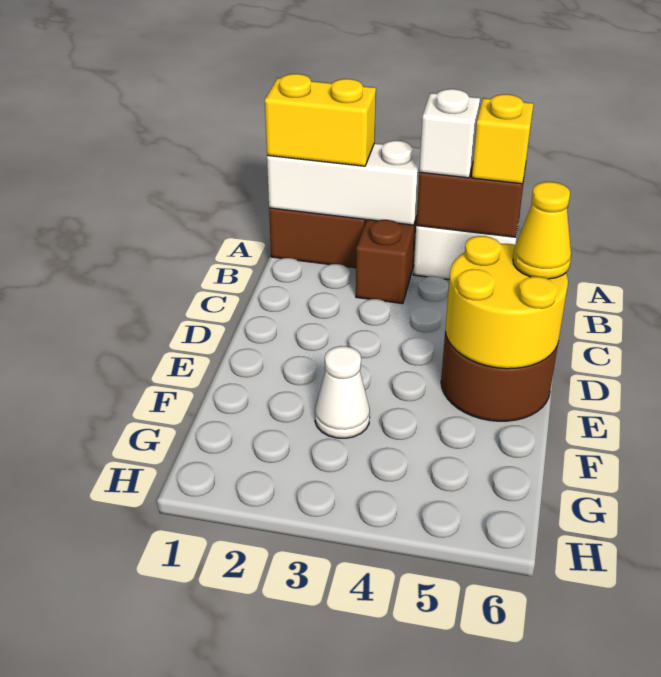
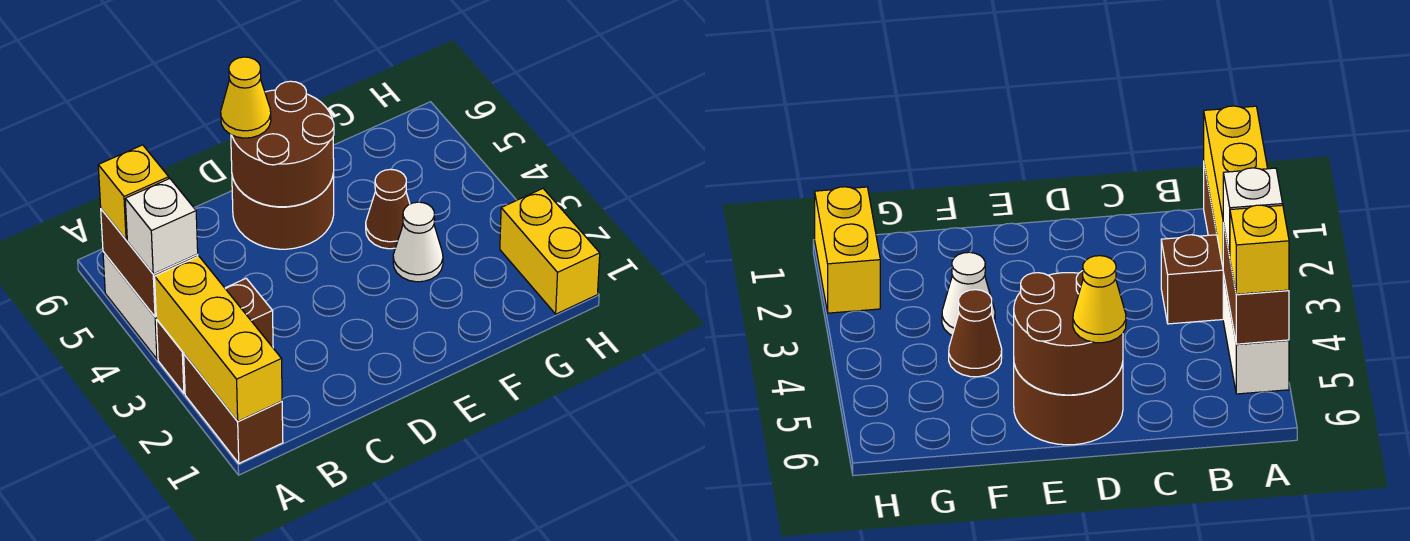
white 1x3 brick [267,141,421,225] -> yellow 1x3 brick [155,256,282,421]
yellow 1x2 brick [265,74,376,166] -> yellow 1x2 brick moved to [500,189,600,314]
yellow 2x2 round brick [445,236,568,369] -> brown 2x2 round brick [231,81,334,207]
none -> brown 1x1 cone [366,169,410,249]

